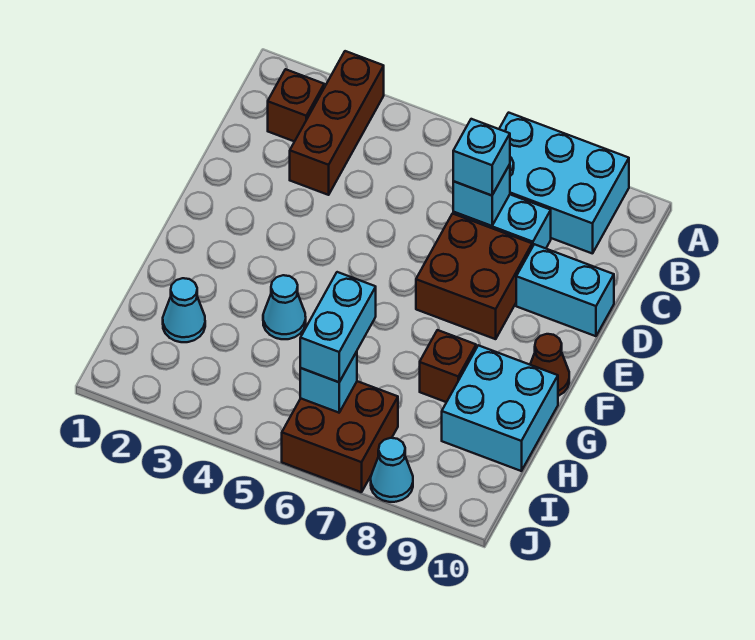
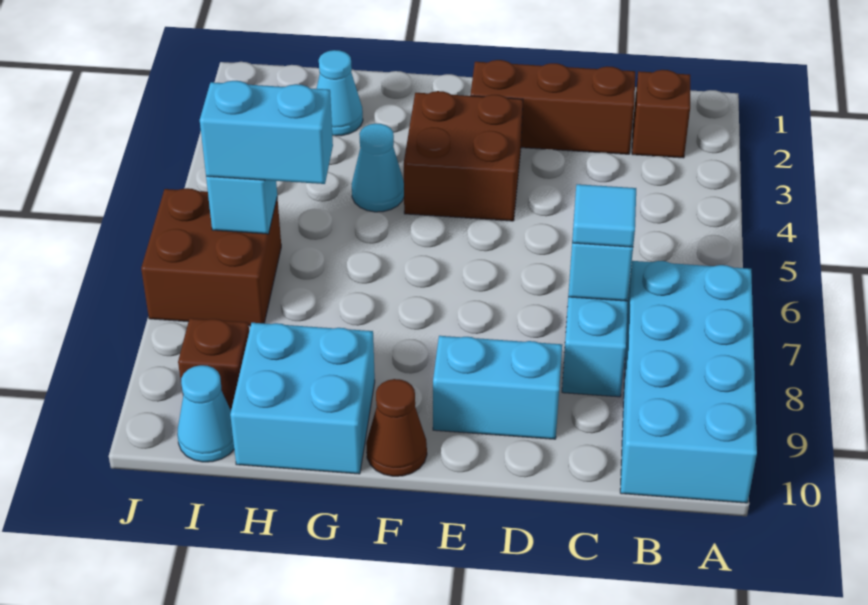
brown 1x3 brick [290,51,384,195] -> brown 1x3 brick moved to [470,60,635,154]
cyan 2x3 brick [499,113,629,254] -> cyan 2x4 brick [620,261,757,503]
cyan 1x1 brick [453,119,510,195] -> cyan 1x1 tile [572,184,636,247]
brown 2x2 brick [416,214,532,339] -> brown 2x2 brick moved to [404,91,523,221]
cyan 1x2 brick [516,244,614,336] -> cyan 1x2 brick turned to [433,336,562,439]
brown 1x1 brick [420,330,476,402] -> brown 1x1 brick moved to [178,318,249,410]
cyan 1x1 cone [371,438,413,502] -> cyan 1x1 cone moved to [177,365,234,462]

